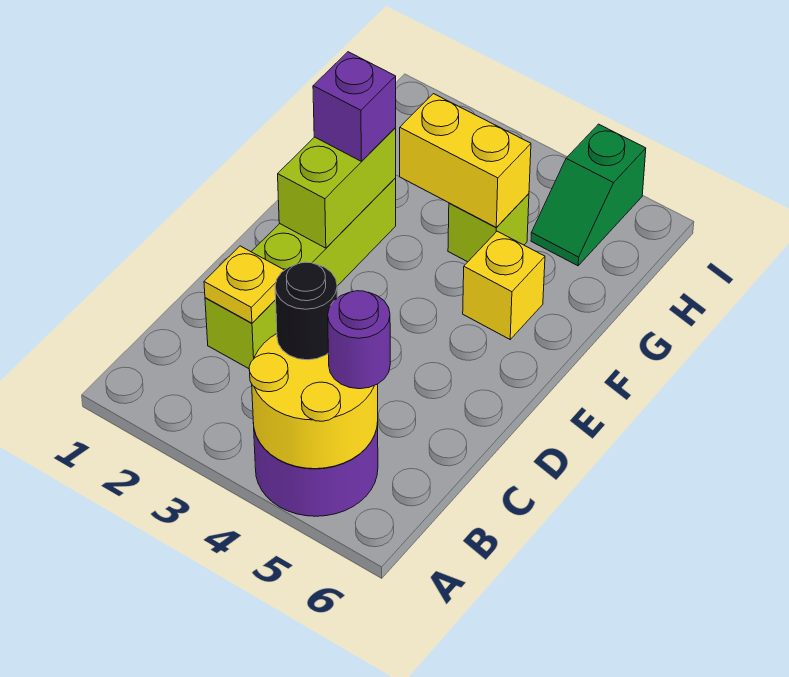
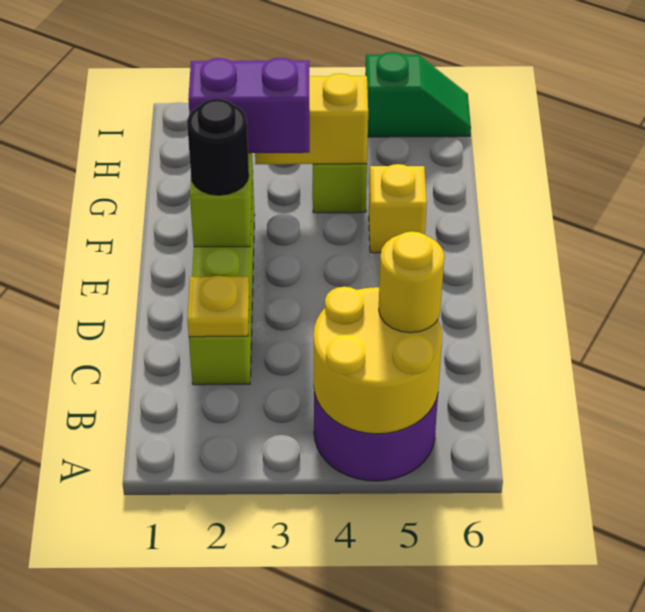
black 1x1 round brick [275,262,337,360] -> black 1x1 round brick moved to [187,99,249,195]
purple 1x1 round brick [328,291,390,389] -> yellow 1x1 round brick [379,231,444,333]
purple 1x1 brick [313,52,396,161] -> purple 1x2 brick [188,58,310,153]
green 1x2 slope [531,124,646,266] -> green 1x2 slope turned to [365,52,471,137]

